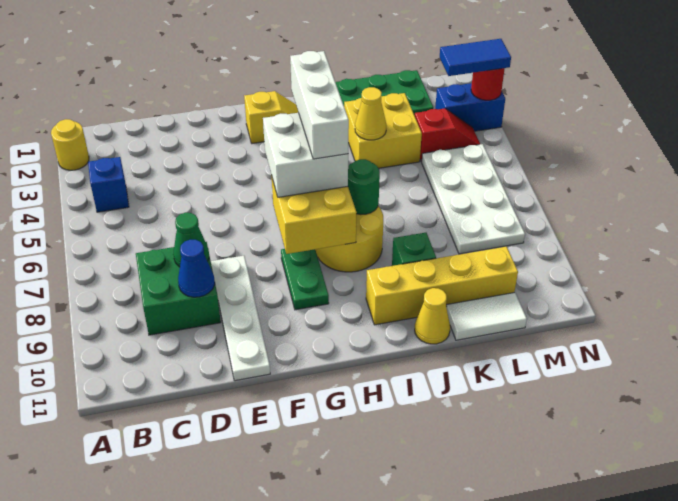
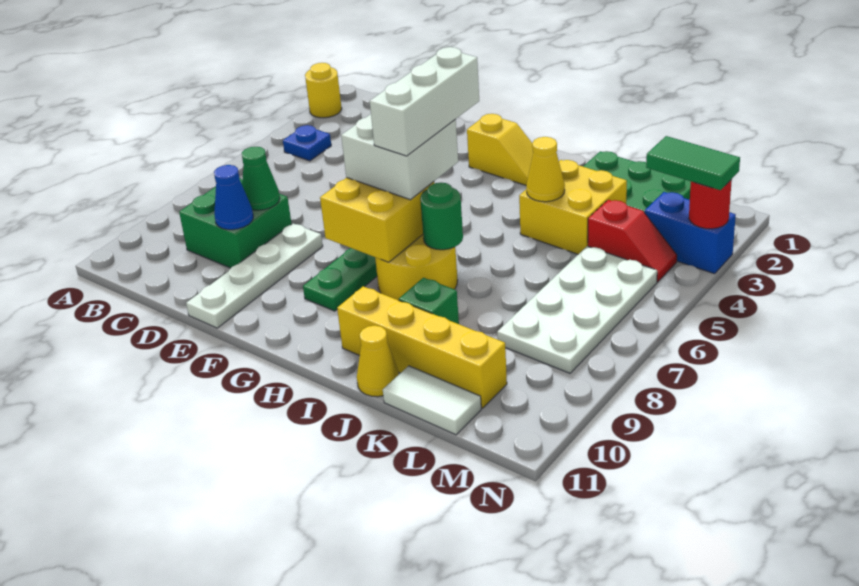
blue 1x1 brick [88,157,129,212] -> blue 1x1 plate [283,125,331,161]
blue 1x2 tile [440,39,511,76] -> green 1x2 tile [646,136,740,190]

